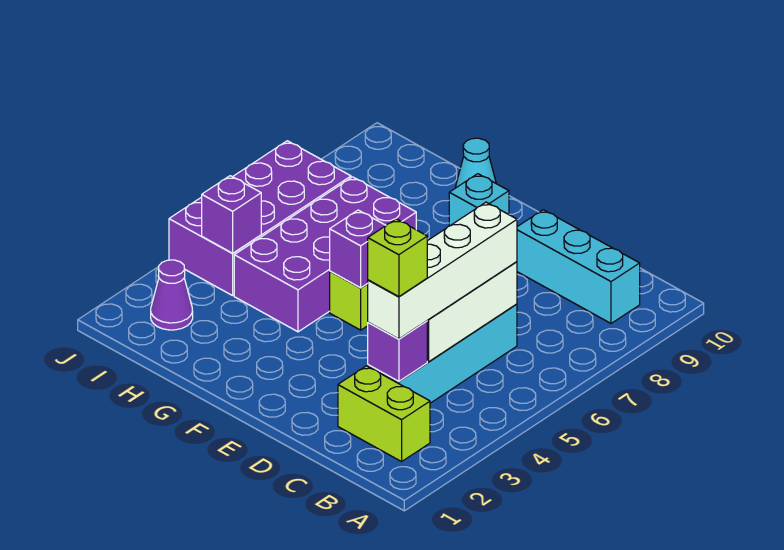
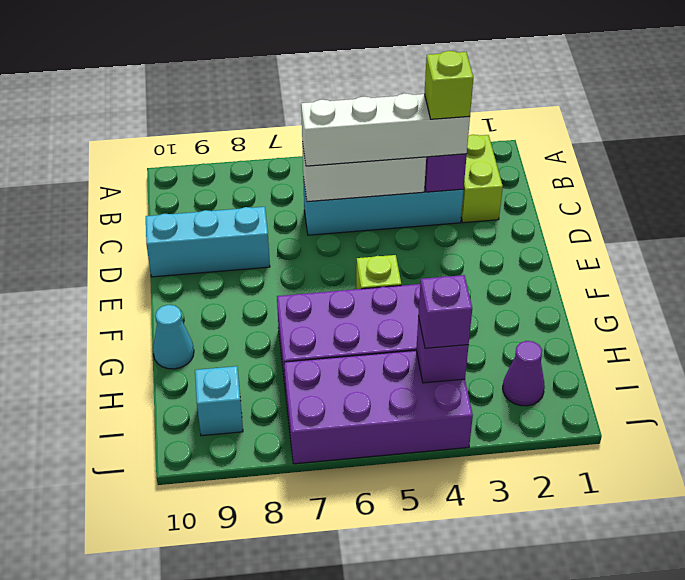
cyan 1x3 brick [517,210,640,323] -> cyan 1x3 brick turned to [146,207,270,277]
purple 1x1 brick [330,210,386,288] -> purple 1x1 brick moved to [418,275,472,348]
cyan 1x1 brick [449,174,509,226] -> cyan 1x1 brick moved to [195,366,243,436]

